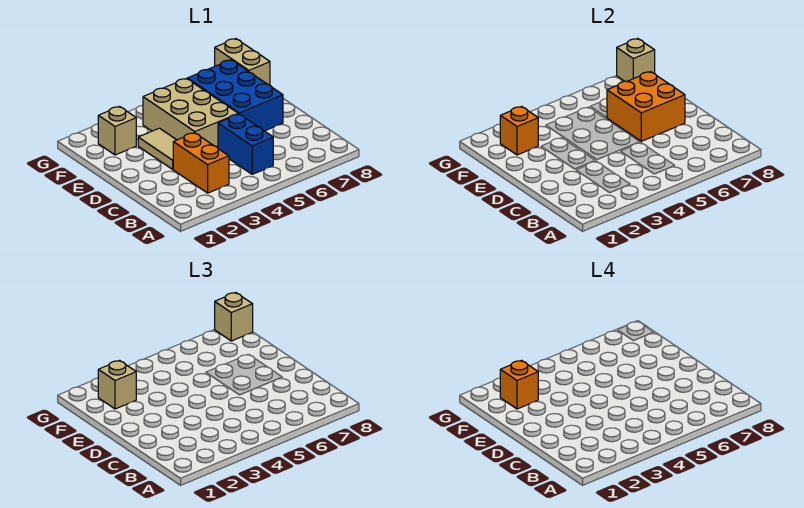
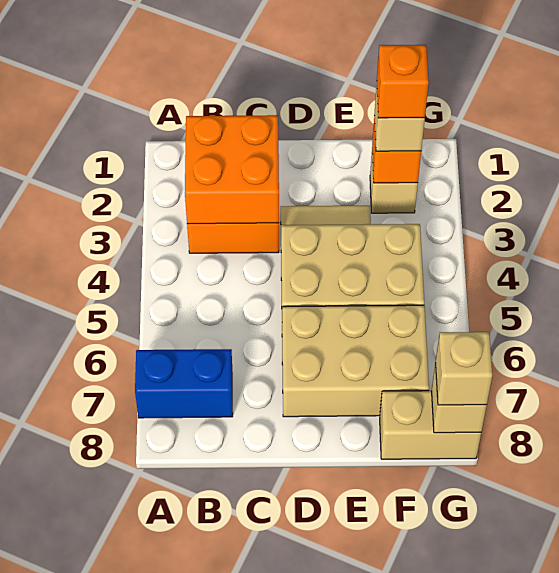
blue 1x2 brick [218,114,273,174] -> blue 1x2 brick moved to [135,349,233,418]
blue 2x3 brick [188,60,283,131] -> tan 2x3 brick [282,305,429,417]
orange 2x2 brick [607,72,685,141] -> orange 2x2 brick moved to [185,115,279,224]

